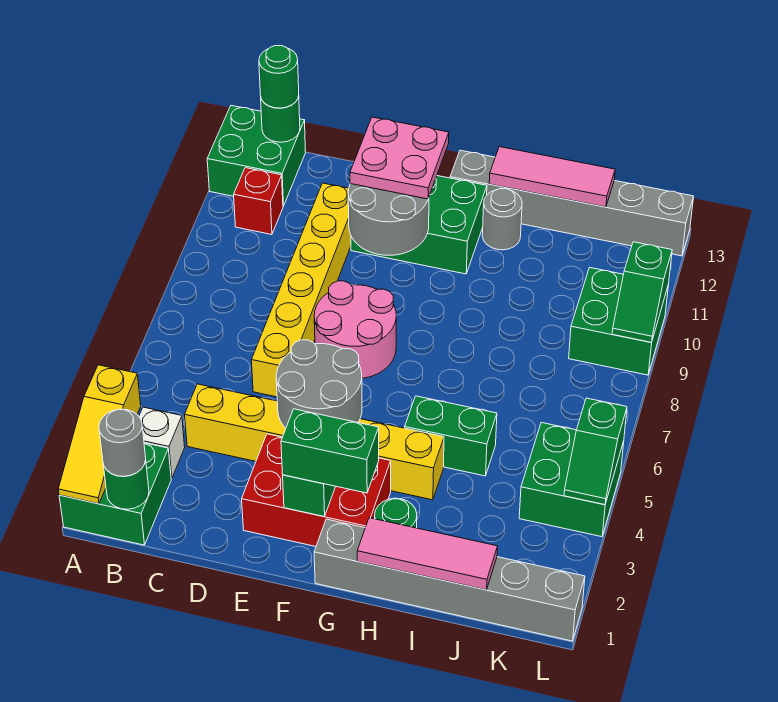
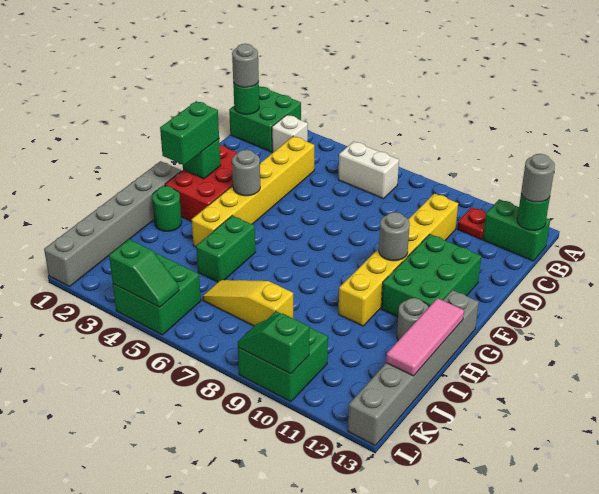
yellow 1x3 slope [58,365,141,504] -> yellow 1x3 slope moved to [203,280,293,326]
green 2x2 brick [207,106,306,206] -> green 1x2 brick [483,199,550,261]
none -> white 1x2 brick [338,141,399,199]
red 1x1 brick [234,168,283,235] -> red 1x1 plate [458,207,486,239]
green 1x1 round brick [259,46,299,108] -> grey 1x1 round brick [521,154,555,202]
yellow 1x6 brick [251,183,351,397] -> yellow 1x6 brick turned to [339,194,458,326]
grey 2x2 round brick [276,340,362,428] -> grey 1x1 round brick [232,150,260,196]
pink 2x2 round brick [314,281,396,378] -> none
grey 2x2 round brick [348,184,429,255] -> grey 1x1 round brick [379,212,410,261]
pink 2x2 plate [350,117,449,199] -> none
pink 1x3 tile [357,518,498,590] -> none
green 1x2 slope [564,398,627,505] -> green 1x2 slope turned to [109,239,179,307]

